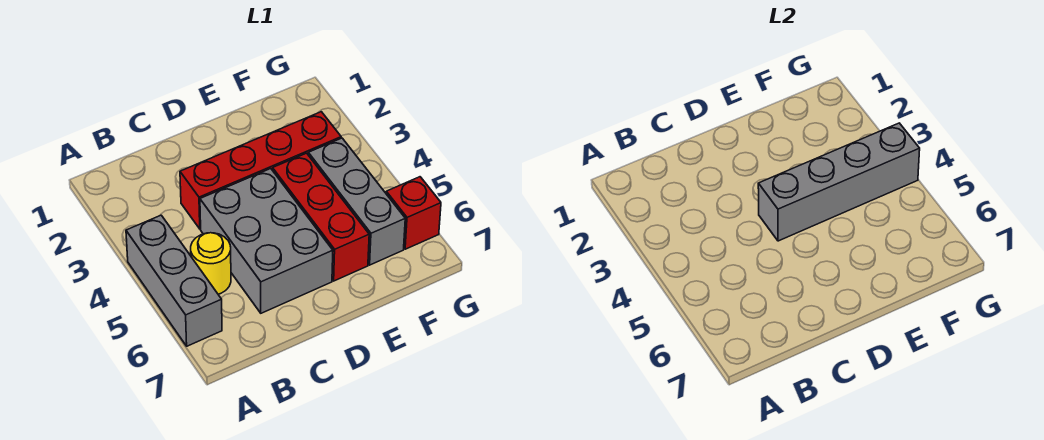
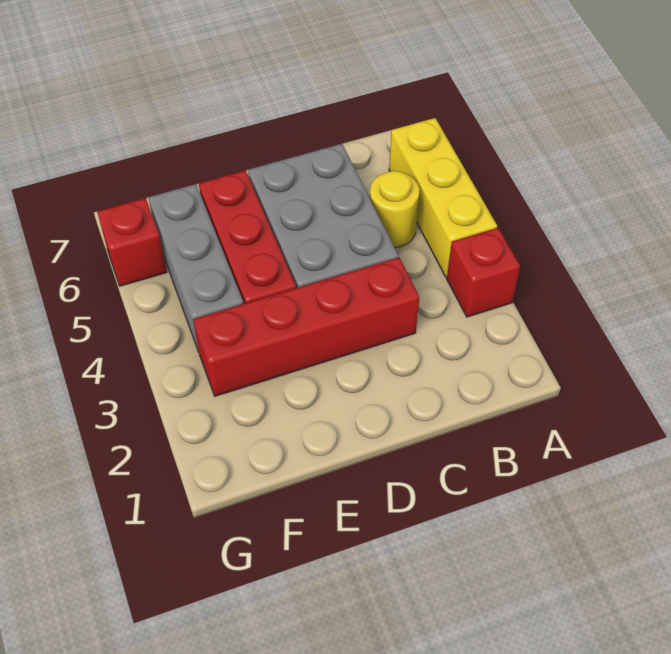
none -> red 1x1 brick [447,228,520,317]
grey 1x3 brick [126,215,222,346] -> yellow 1x3 brick [389,118,497,277]
grey 1x4 brick [758,123,920,241] -> none

